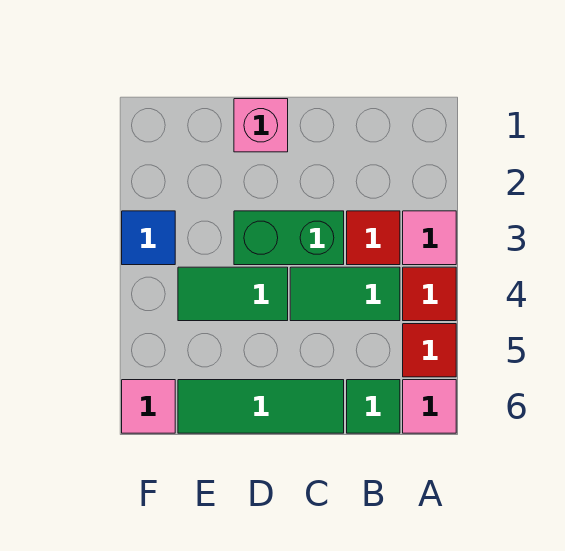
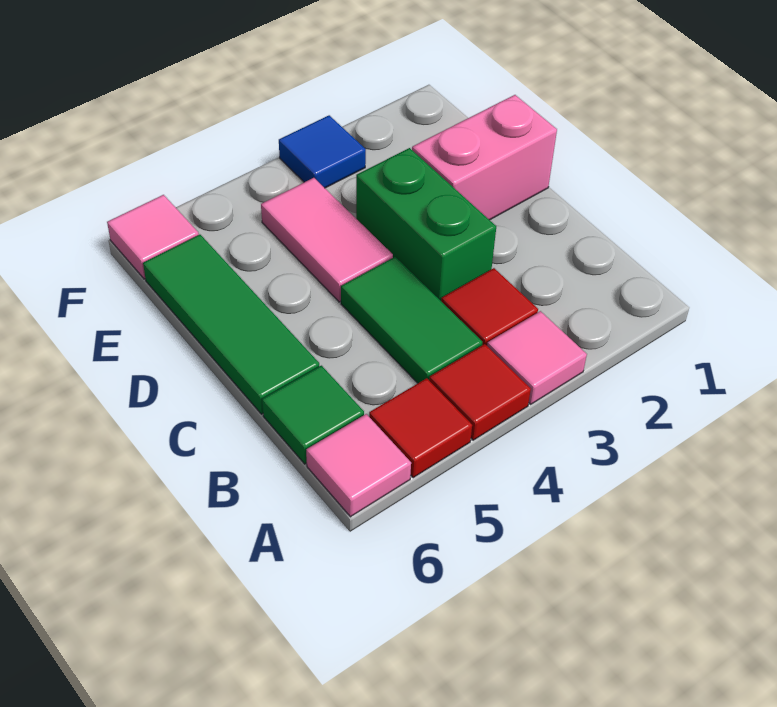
pink 1x1 brick [234,99,288,152] -> pink 1x2 brick [412,95,557,220]
green 1x2 tile [178,267,288,321] -> pink 1x2 tile [261,178,393,302]

